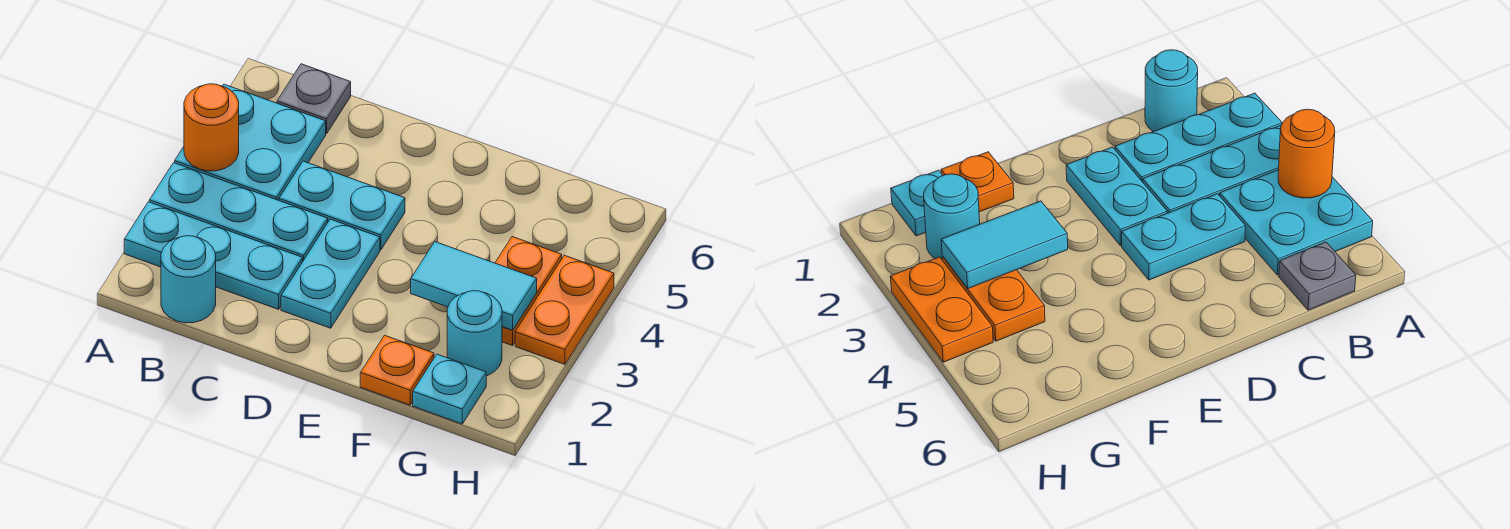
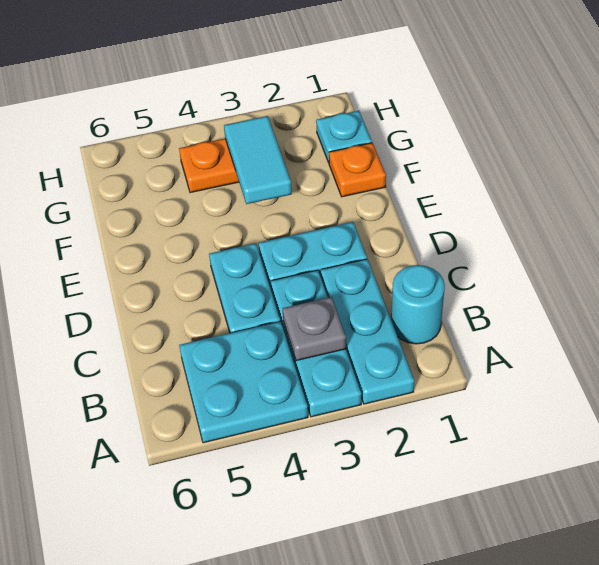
orange 1x1 round brick [184,84,239,171] -> none
grey 1x1 plate [277,64,351,134] -> grey 1x1 plate moved to [283,297,346,361]
cyan 1x1 round brick [447,291,502,376] -> none
orange 1x2 plate [515,255,614,364] -> none

